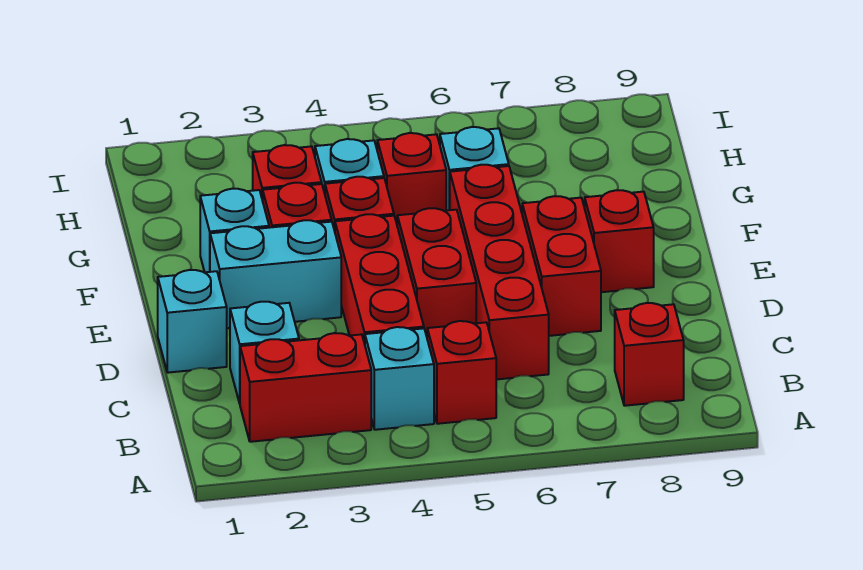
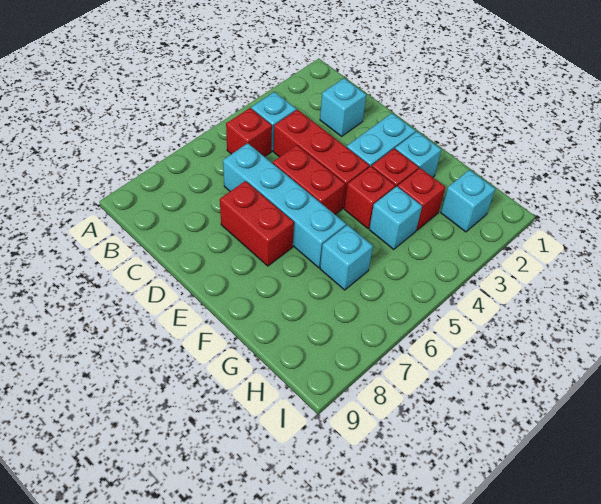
red 1x2 brick [240,333,371,442] -> none
red 1x1 brick [615,303,684,406] -> none
red 1x4 brick [450,165,549,379] -> cyan 1x4 brick [223,143,346,268]
cyan 1x1 brick [158,270,227,373] -> cyan 1x1 brick moved to [441,170,495,232]
red 1x1 brick [585,190,654,292] -> none
red 1x1 brick [377,133,446,223] -> none

